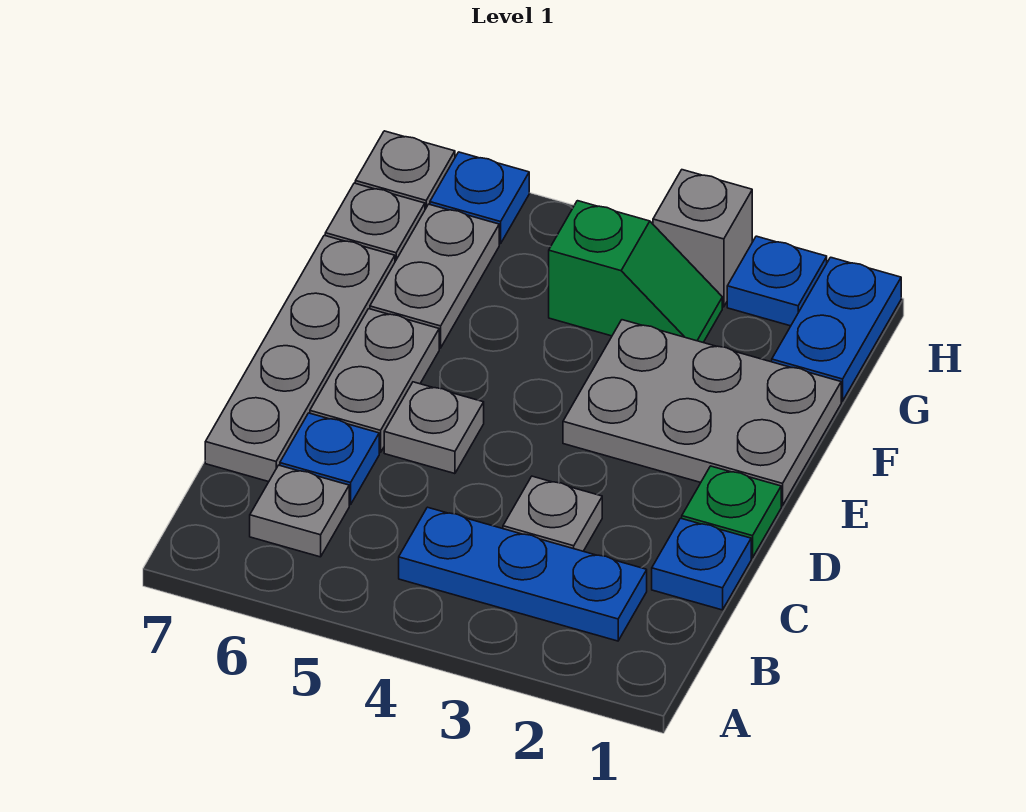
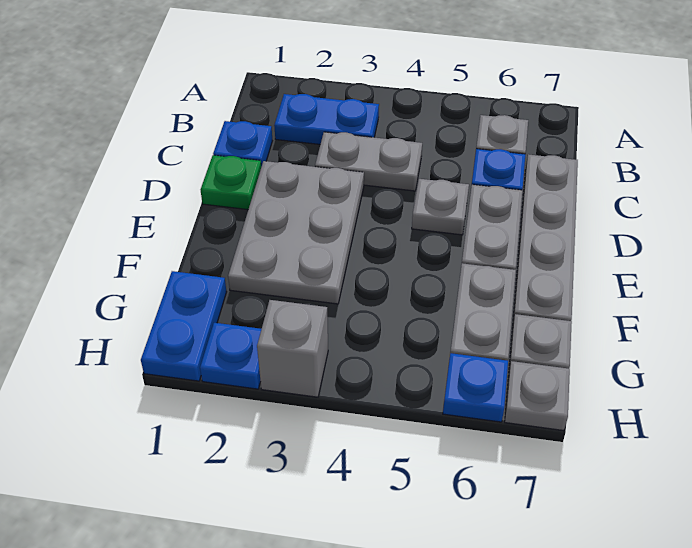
blue 1x3 plate [399,507,647,641] -> blue 1x2 plate [274,94,379,144]
grey 1x1 plate [503,476,602,551] -> grey 1x2 plate [315,132,422,191]
grey 2x3 plate [563,320,841,506] -> grey 2x3 plate turned to [228,161,364,304]
green 1x2 slope [549,201,722,342] -> none

